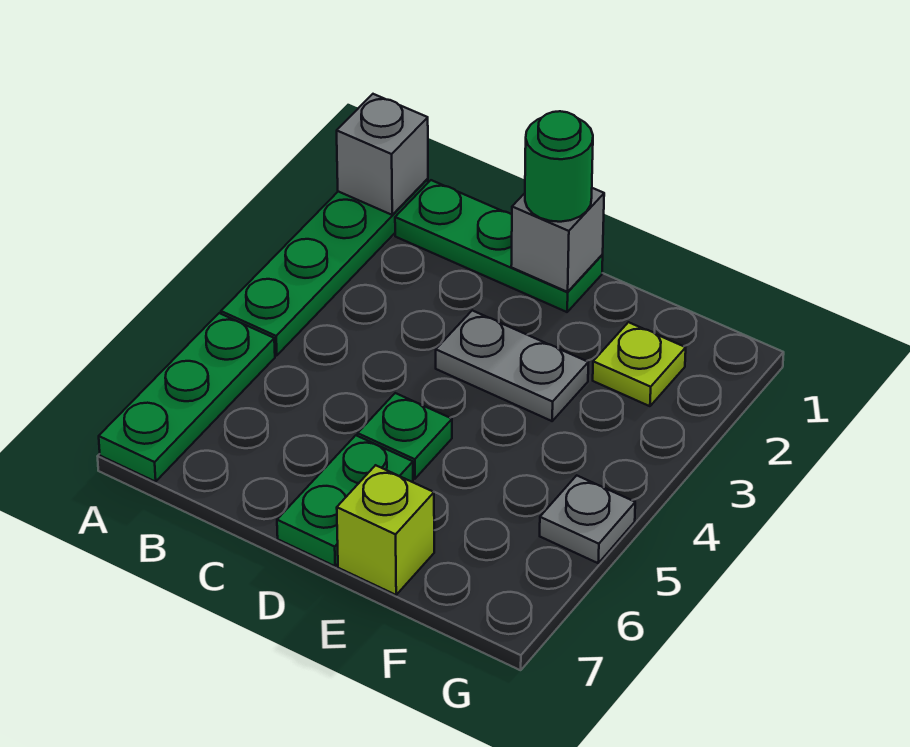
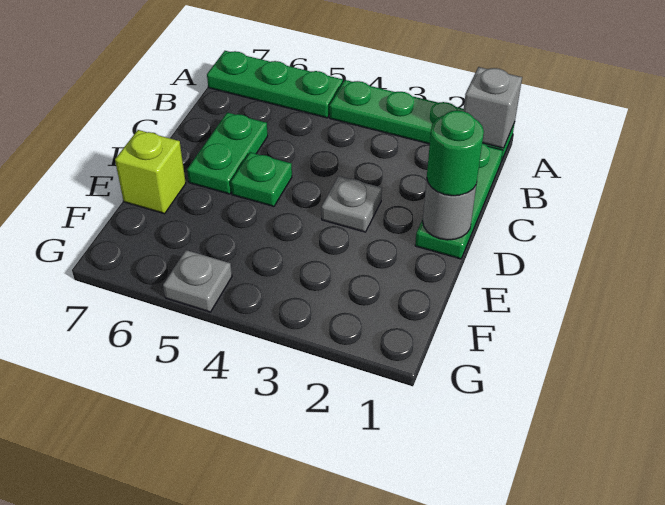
grey 1x1 brick [511,188,604,292] -> grey 1x1 round brick [423,179,477,240]
grey 1x2 plate [436,310,588,421] -> grey 1x1 plate [321,176,382,232]
green 1x2 plate [277,435,413,566] -> green 1x2 plate turned to [187,113,268,194]
lime 1x1 plate [593,322,686,406] -> none

